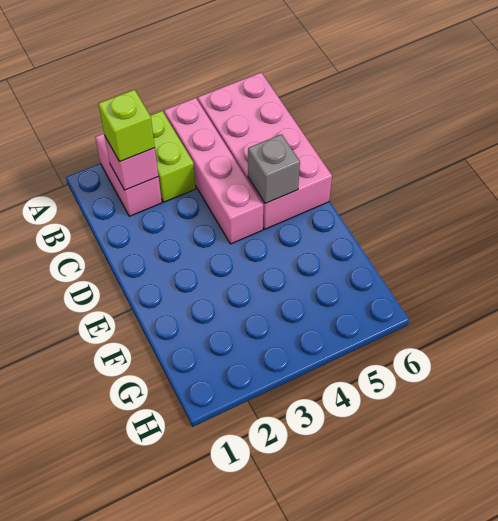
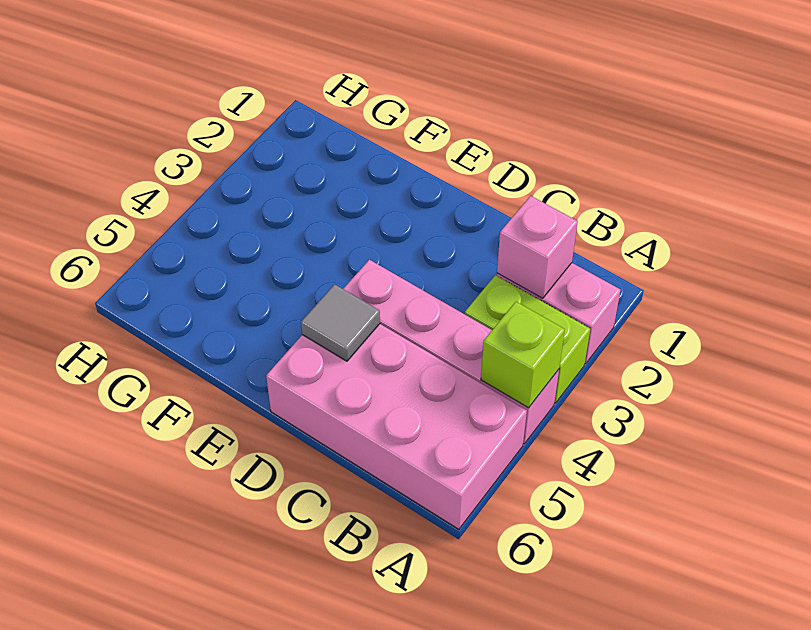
lime 1x1 brick [98,90,155,162] -> lime 1x1 brick moved to [481,302,565,408]
grey 1x1 brick [248,134,300,204] -> grey 1x1 tile [301,284,380,361]

